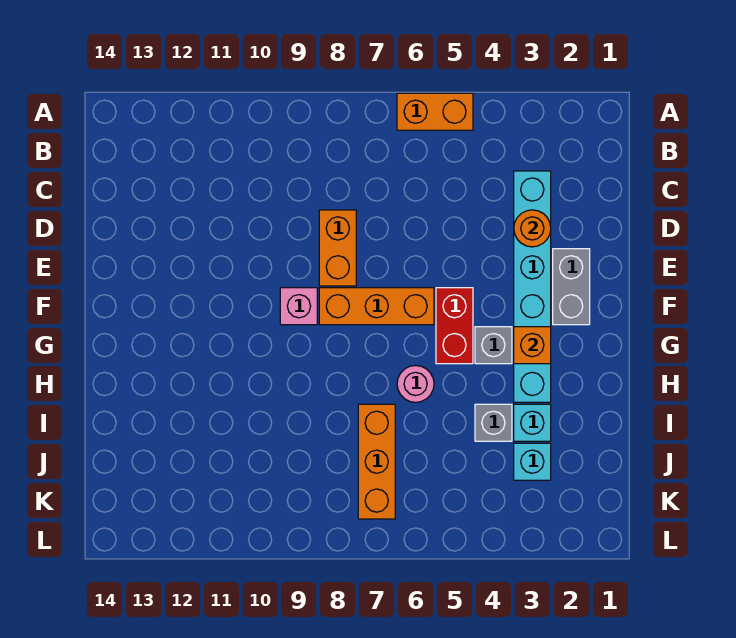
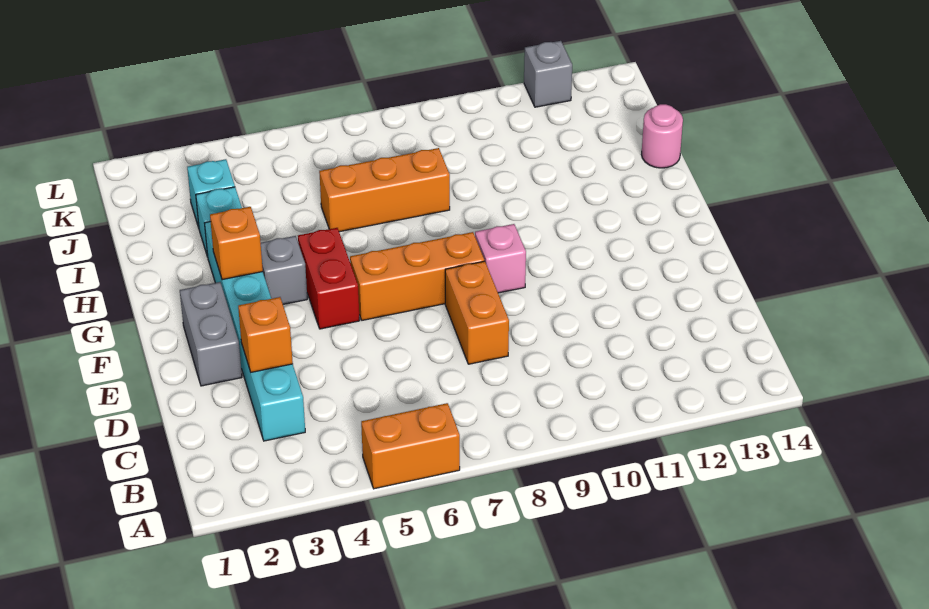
orange 1x1 round brick [514,210,551,247] -> orange 1x1 brick [238,297,293,372]
pink 1x1 round brick [397,366,434,402] -> pink 1x1 round brick moved to [641,104,683,168]
grey 1x1 brick [475,404,512,441] -> grey 1x1 brick moved to [524,41,572,107]
orange 1x3 brick [358,404,395,519] -> orange 1x3 brick turned to [319,148,450,232]

